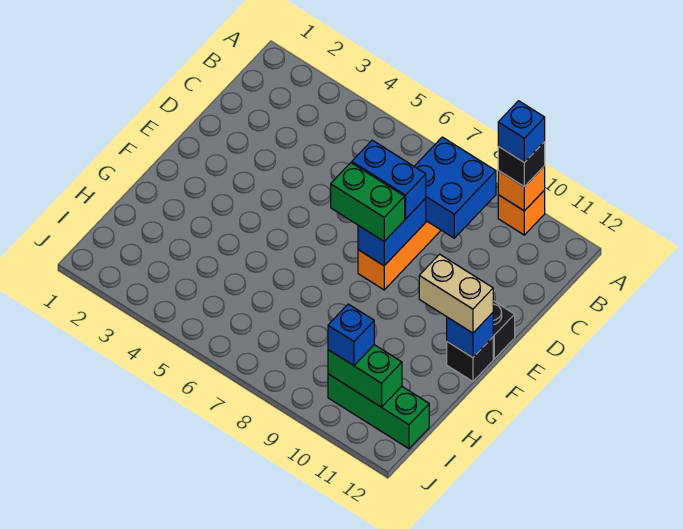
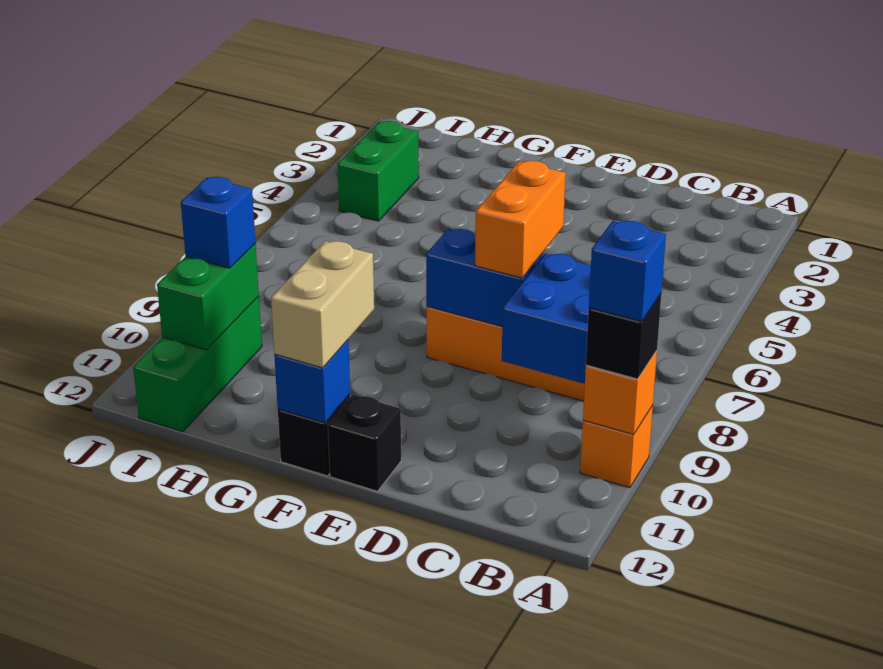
blue 1x2 brick [352,140,426,219] -> orange 1x2 brick [475,161,565,278]
green 1x2 brick [331,163,405,241] -> green 1x2 brick moved to [337,121,419,221]

